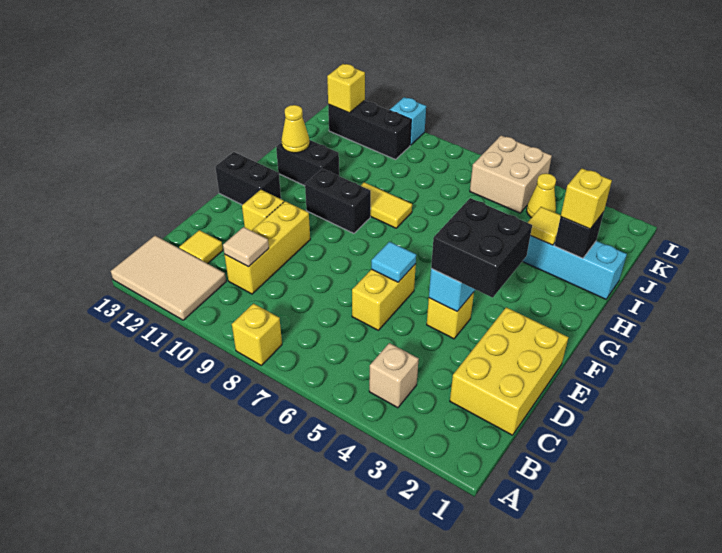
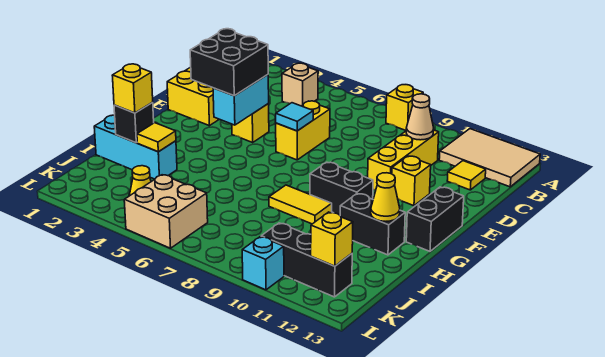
tan 1x1 tile [223,227,269,267] -> tan 1x1 cone [406,94,434,140]
black 1x2 brick [215,152,281,205] -> black 1x2 brick turned to [406,187,464,251]

